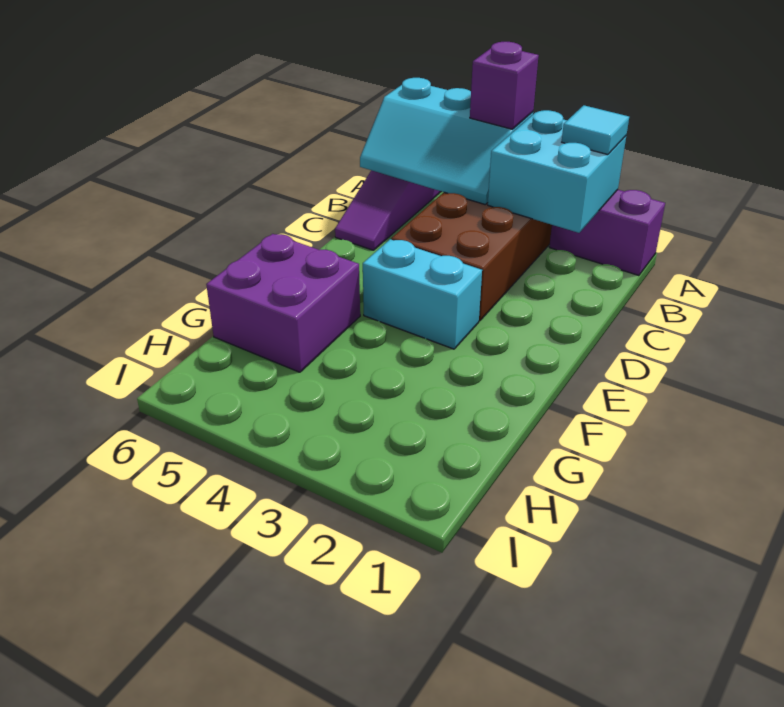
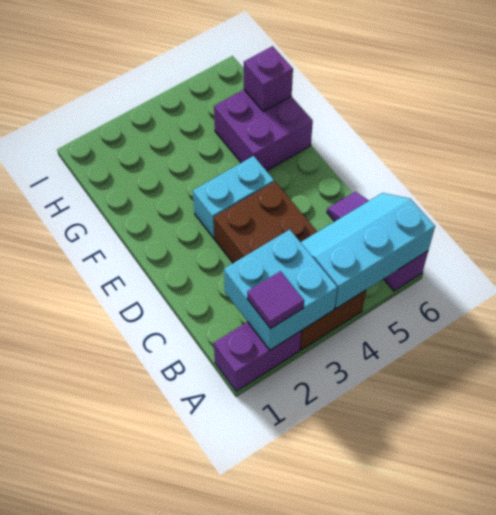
cyan 1x1 tile [562,105,629,155] -> purple 1x1 tile [247,271,304,329]
purple 1x1 brick [470,42,539,129] -> purple 1x1 brick moved to [244,46,293,112]

